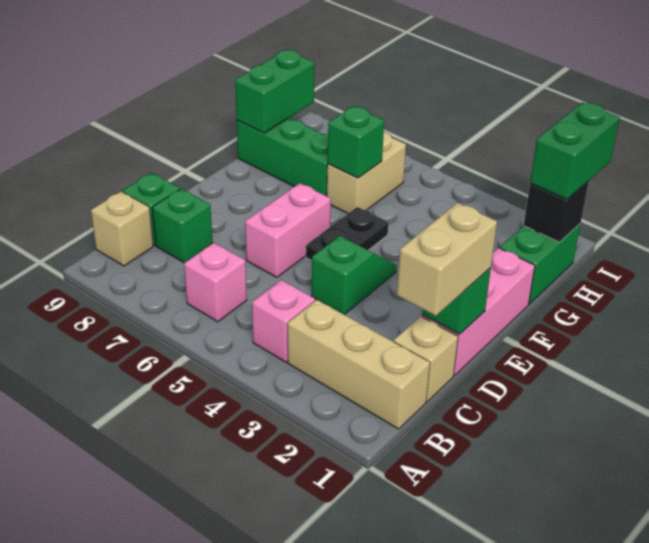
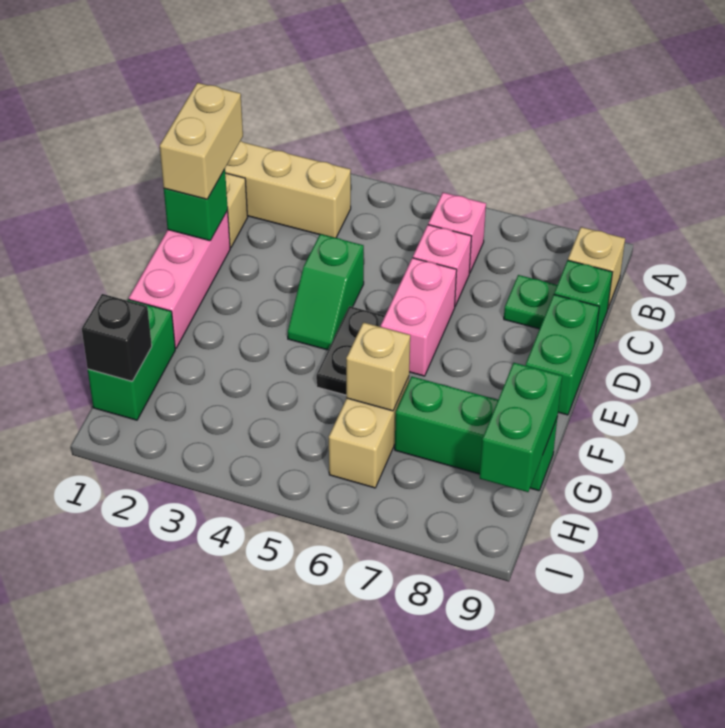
pink 1x1 brick [252,280,315,362] -> pink 1x1 brick moved to [413,225,471,306]
green 1x1 brick [152,189,213,263] -> green 1x1 plate [504,275,557,329]
green 1x1 brick [327,106,384,178] -> tan 1x1 brick [346,322,410,411]
green 1x2 brick [530,102,620,199] -> green 1x2 brick moved to [526,295,599,415]

